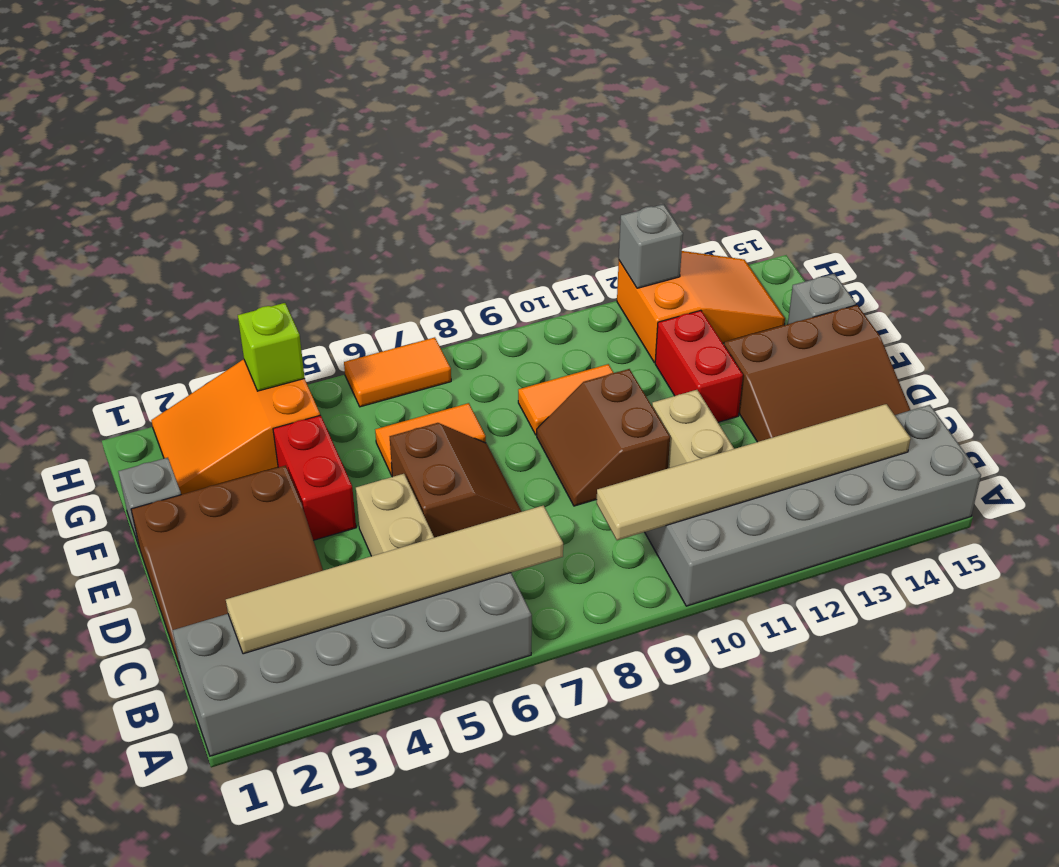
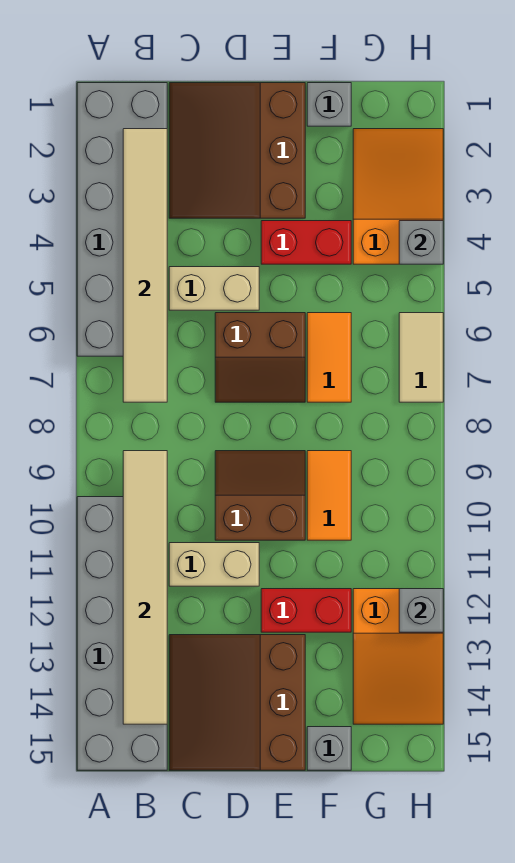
lime 1x1 brick [238,303,305,391] -> grey 1x1 brick [399,221,443,264]
orange 1x2 tile [344,337,451,407] -> tan 1x2 tile [399,313,443,402]

